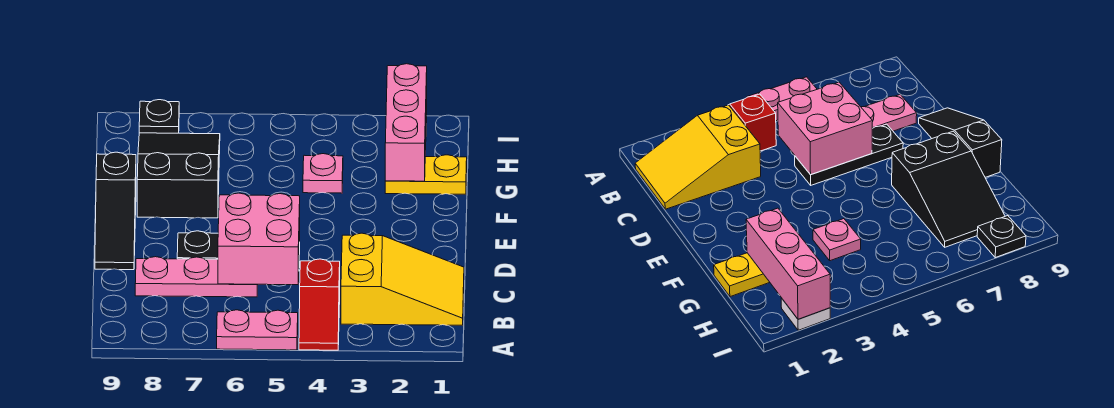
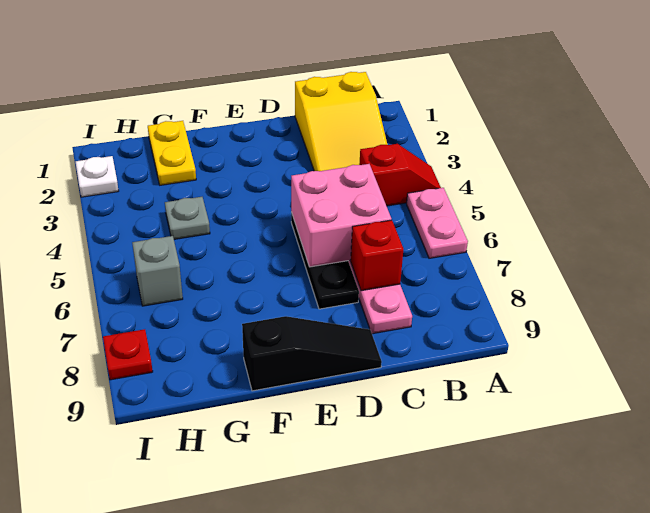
yellow 2x3 slope [341,233,464,325] -> yellow 2x3 slope turned to [295,72,388,171]
none -> red 1x1 brick [351,220,404,291]
black 2x3 slope [137,133,220,218] -> none
pink 1x3 brick [385,64,427,181] -> none
pink 1x1 plate [303,154,343,193] -> grey 1x1 plate [165,197,210,239]
none -> grey 1x1 brick [132,236,183,306]
black 1x1 plate [139,100,179,133] -> red 1x1 plate [103,329,153,380]

